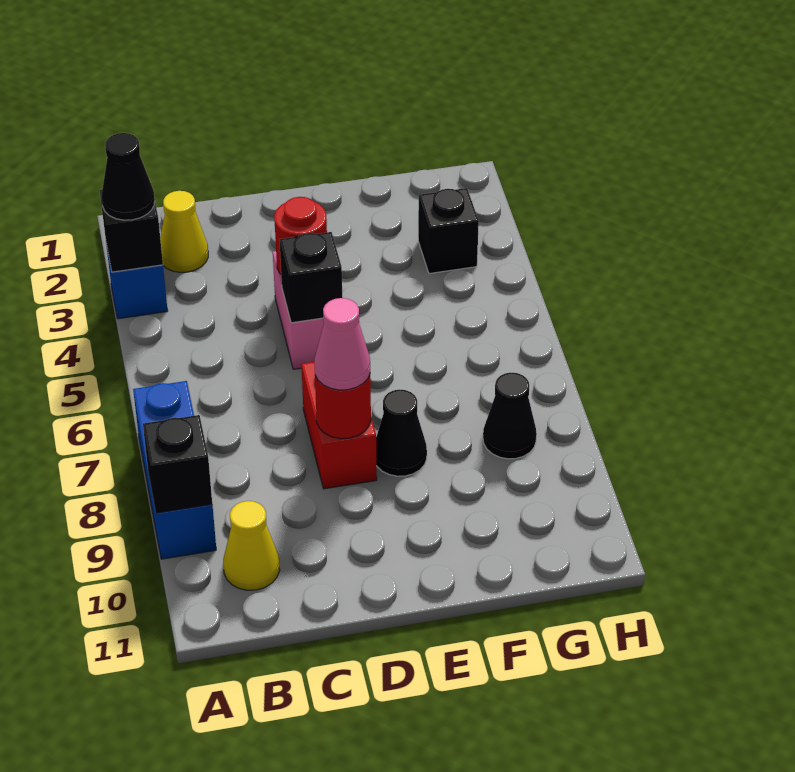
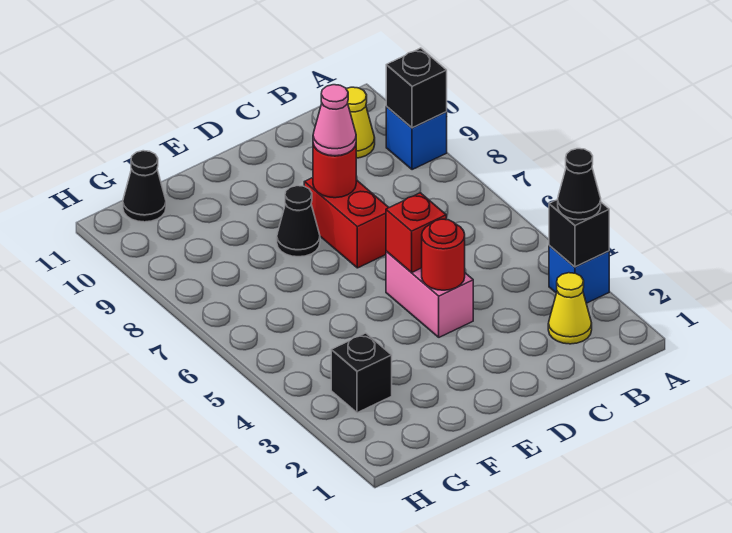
blue 1x3 brick [133,381,216,559] -> blue 1x1 brick [386,107,447,170]
black 1x1 brick [280,232,342,323] -> red 1x1 brick [386,193,446,273]
black 1x1 cone [483,373,537,459] -> black 1x1 cone moved to [123,151,166,222]

